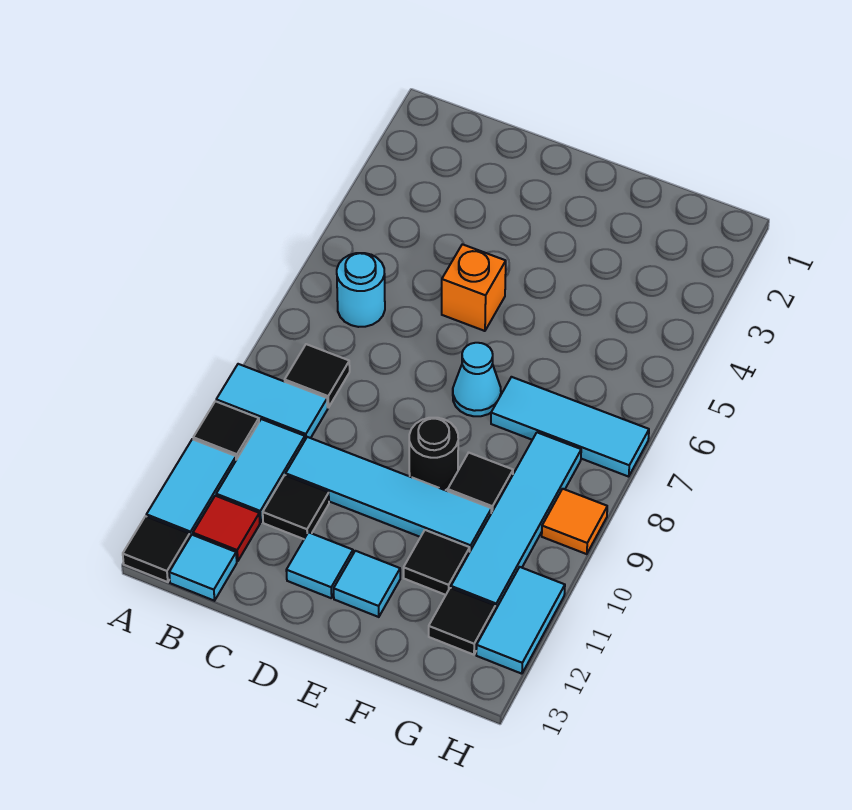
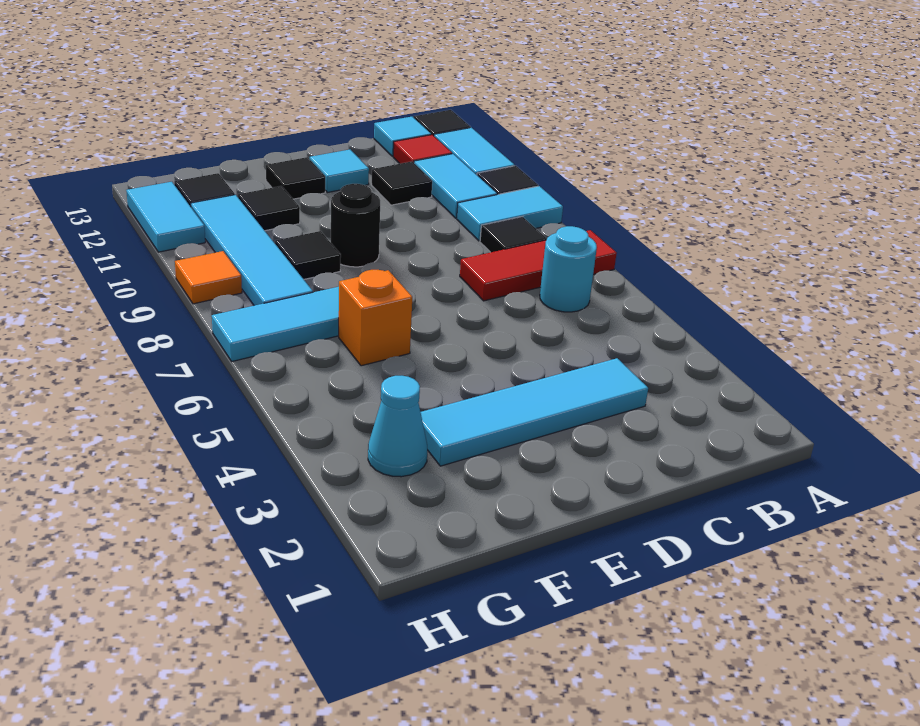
none -> red 1x3 tile [460,230,617,301]
cyan 1x4 tile [286,437,491,551] -> cyan 1x4 tile moved to [421,358,648,466]
orange 1x1 brick [442,244,506,331] -> orange 1x1 brick moved to [339,270,412,366]
cyan 1x1 cone [453,343,501,416] -> cyan 1x1 cone moved to [368,376,427,477]
cyan 1x1 tile [334,551,400,617] -> black 1x1 tile [266,157,325,199]

